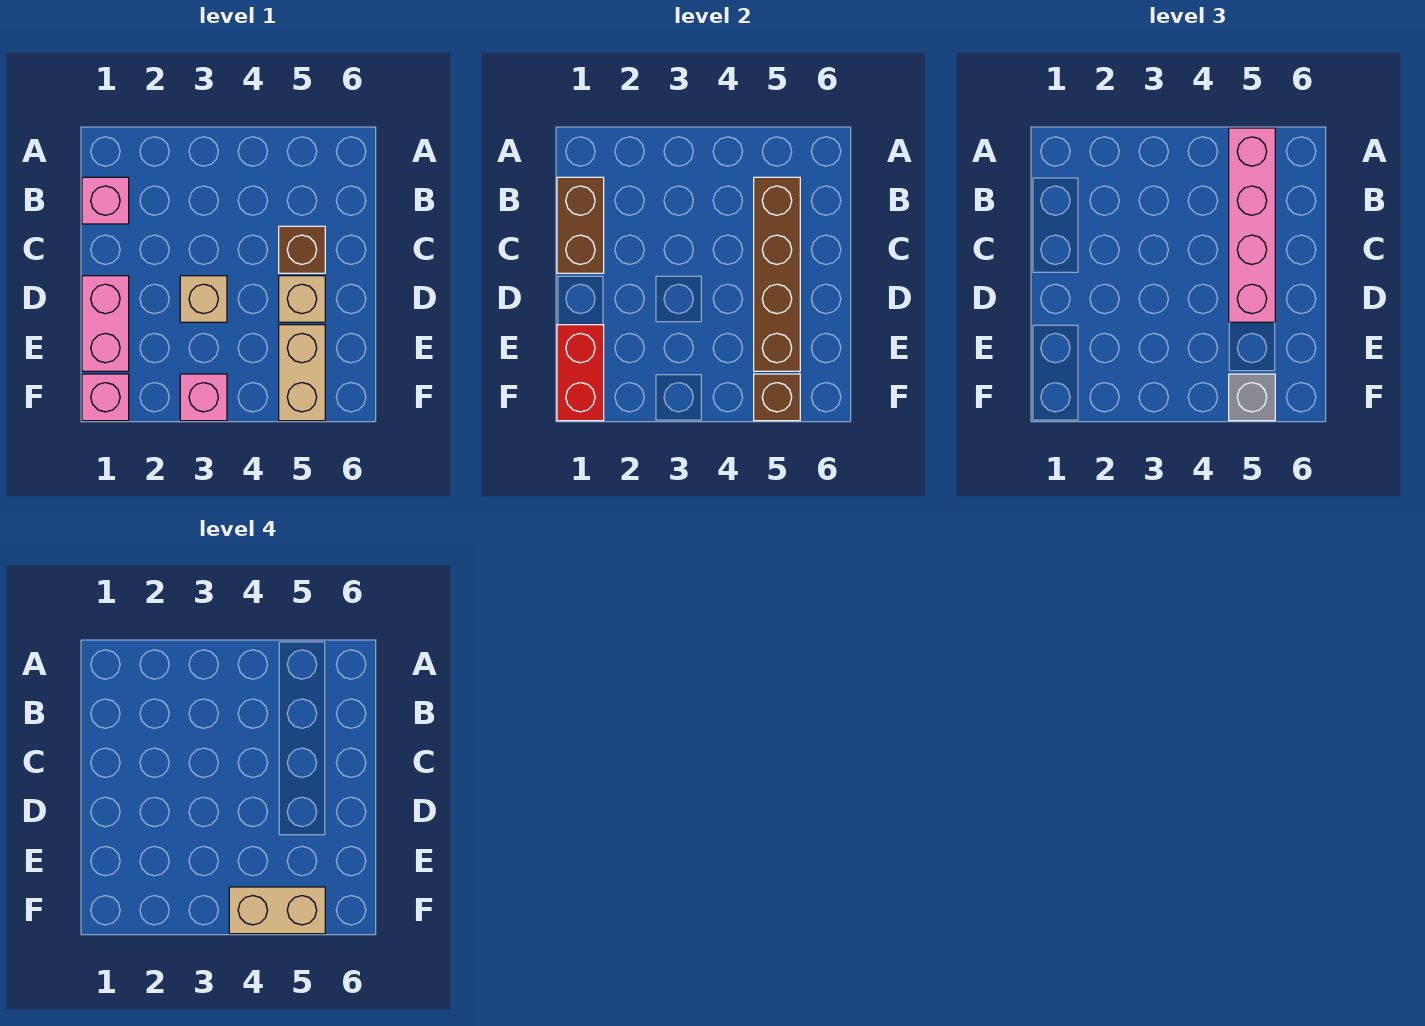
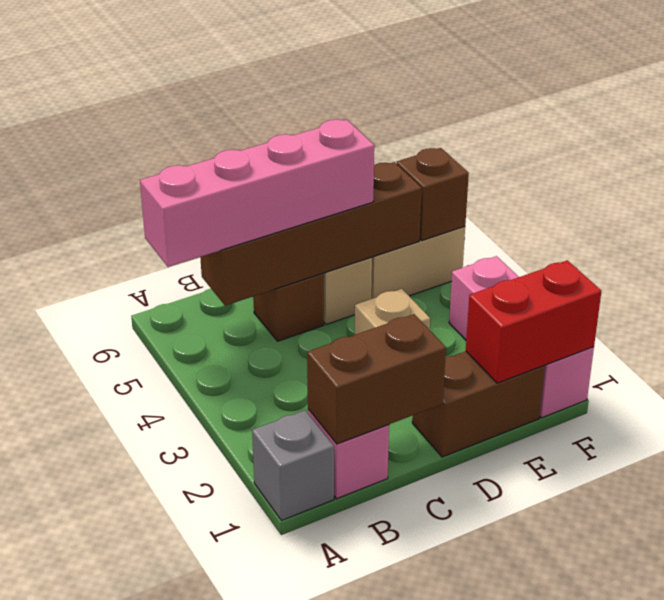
pink 1x2 brick [82,276,129,371] -> brown 1x2 brick [412,351,545,457]
tan 1x2 brick [229,887,325,934] -> none
grey 1x1 brick [1229,374,1275,421] -> grey 1x1 brick moved to [252,410,334,521]

